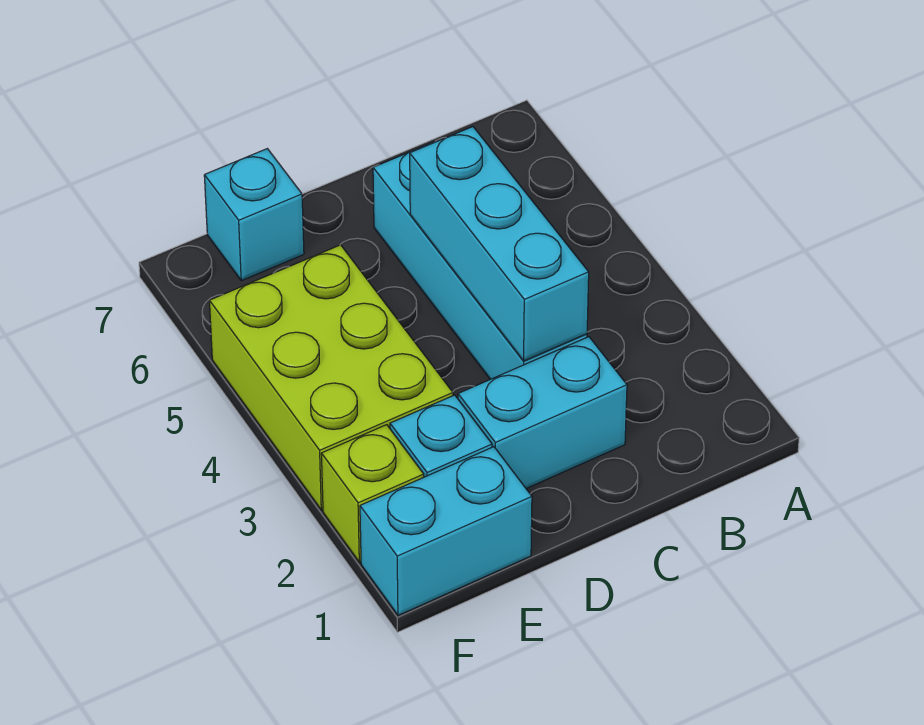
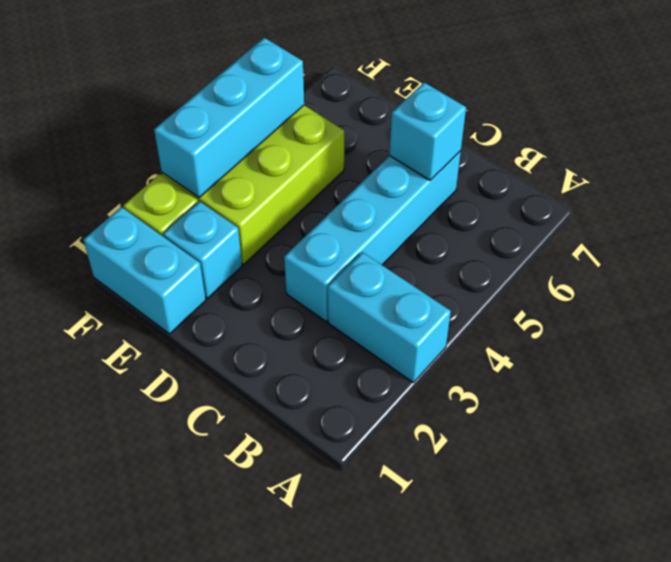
cyan 1x2 brick [458,337,627,488] -> cyan 1x2 brick moved to [328,252,451,382]
cyan 1x3 brick [410,127,589,361] -> cyan 1x3 brick moved to [154,38,304,198]
cyan 1x1 brick [204,149,304,281] -> cyan 1x1 brick moved to [390,83,466,180]

